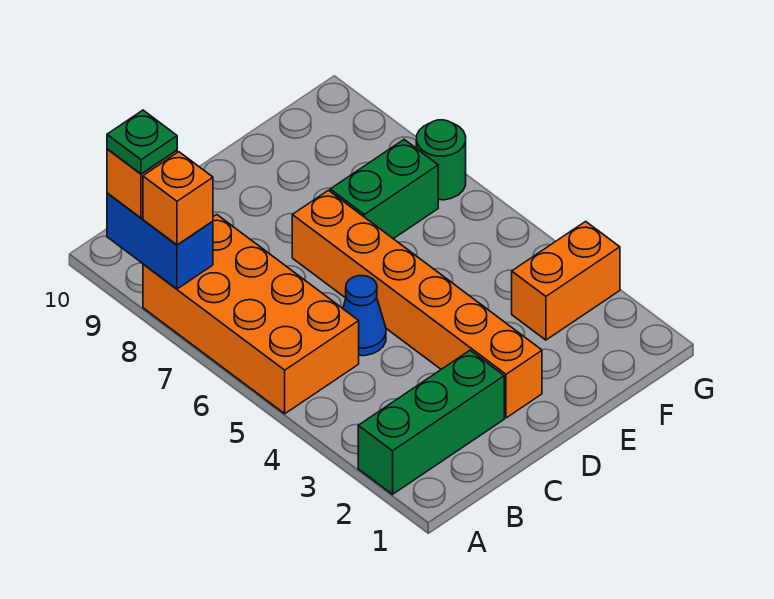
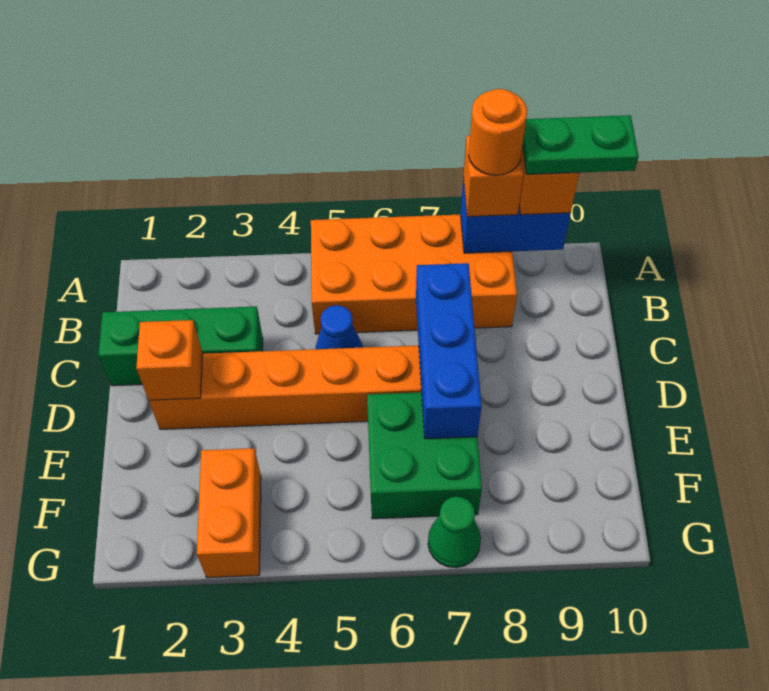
green 1x3 brick [358,350,504,494] -> green 1x3 brick turned to [98,306,263,386]
none -> orange 1x1 round brick [469,89,527,175]
green 1x1 plate [107,110,177,174] -> green 1x2 plate [523,115,639,174]
none -> blue 1x3 brick [416,263,482,439]
none -> orange 1x1 brick [136,320,203,400]
green 1x2 brick [330,140,438,239] -> green 2x2 brick [367,392,482,519]
green 1x1 round brick [416,120,466,200] -> green 1x1 cone [428,497,481,568]

